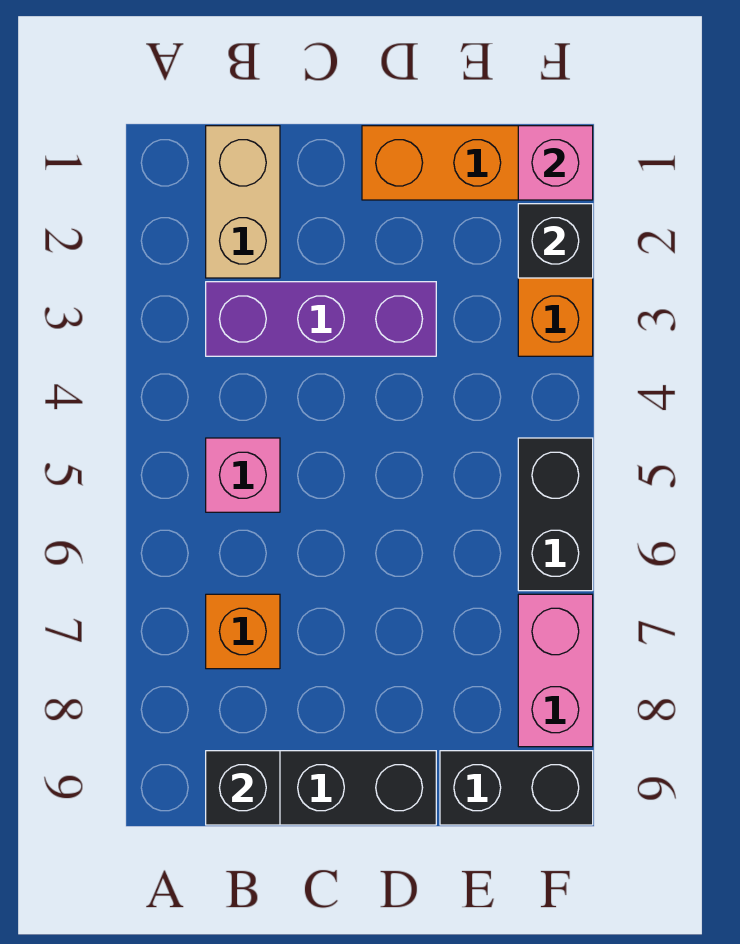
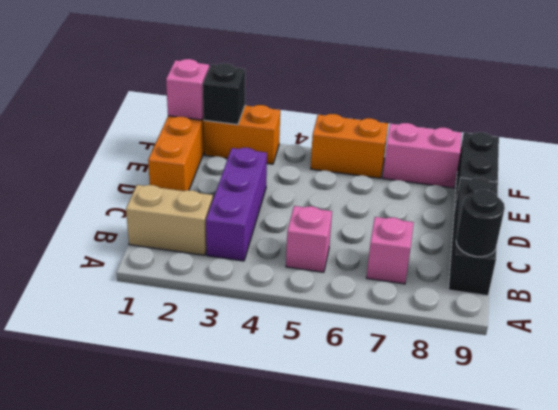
orange 1x1 brick [206,594,280,669] -> pink 1x1 brick [366,217,414,284]
black 1x1 brick [206,751,280,825] -> black 1x1 round brick [456,190,505,257]
black 1x2 brick [518,438,593,591] -> orange 1x2 brick [311,114,388,178]

